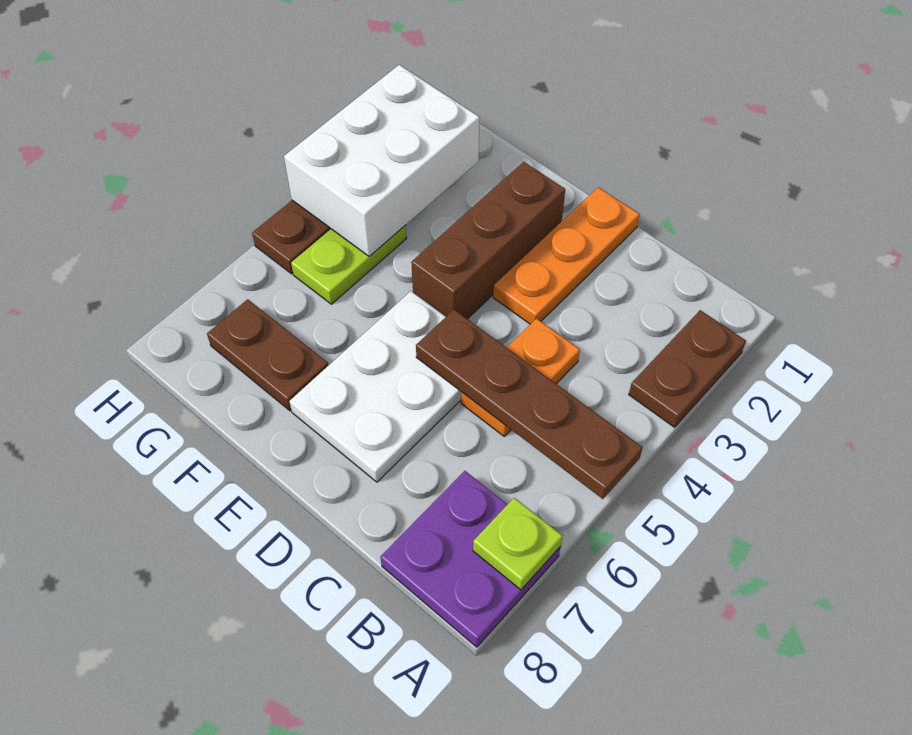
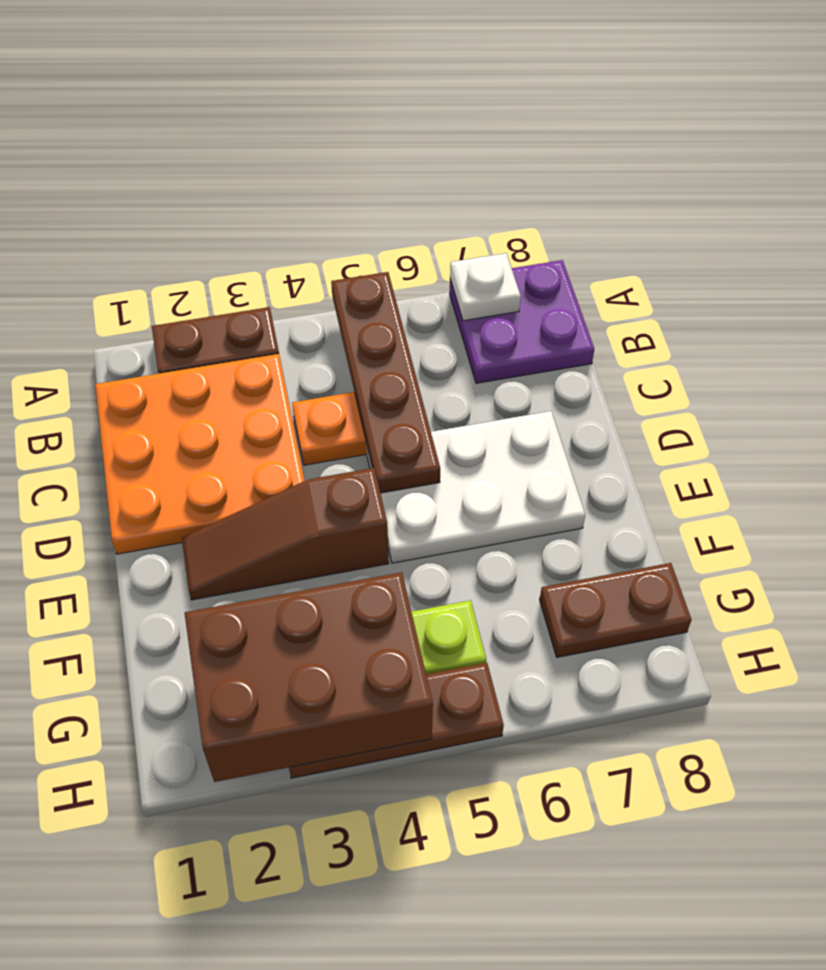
lime 1x1 plate [473,498,563,590] -> white 1x1 plate [450,253,521,321]
orange 1x3 plate [493,187,640,324] -> orange 3x3 plate [95,354,305,554]
brown 1x3 brick [411,162,565,319] -> brown 1x3 slope [182,468,389,600]
brown 1x2 plate [207,299,329,411] -> brown 1x2 plate turned to [540,563,691,657]
white 2x3 brick [284,65,480,256] -> brown 2x3 brick [185,572,433,782]

